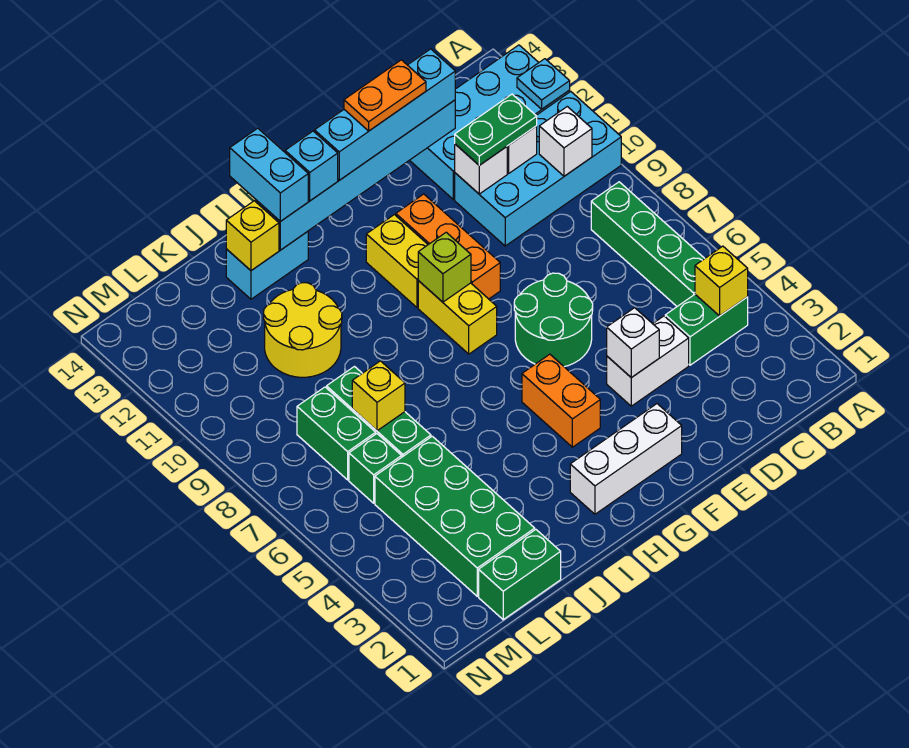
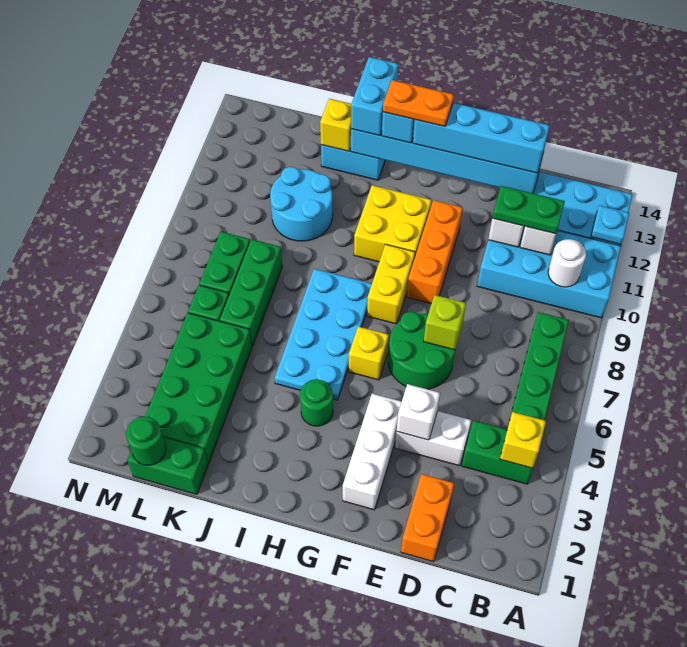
white 1x1 brick [539,107,592,176] -> white 1x1 round brick [548,239,586,287]
orange 1x2 plate [344,60,426,131] -> orange 1x2 plate moved to [383,80,454,126]
white 1x3 brick [570,404,682,514] -> white 1x3 brick turned to [343,394,402,510]
orange 1x2 brick [522,354,600,447] -> orange 1x2 brick moved to [401,474,454,562]
lime 1x1 brick [418,232,471,302] -> lime 1x1 brick moved to [424,295,466,350]
yellow 1x2 brick [366,215,428,307] -> yellow 2x2 brick [354,185,432,262]
none -> green 1x1 round brick [300,379,333,426]
none -> cyan 2x4 plate [275,269,372,400]
yellow 2x2 round brick [264,283,342,377] -> cyan 2x2 round brick [270,167,333,241]
yellow 1x1 brick [352,361,405,431] -> yellow 1x1 brick moved to [349,327,389,380]
none -> green 1x1 round brick [126,417,166,465]

